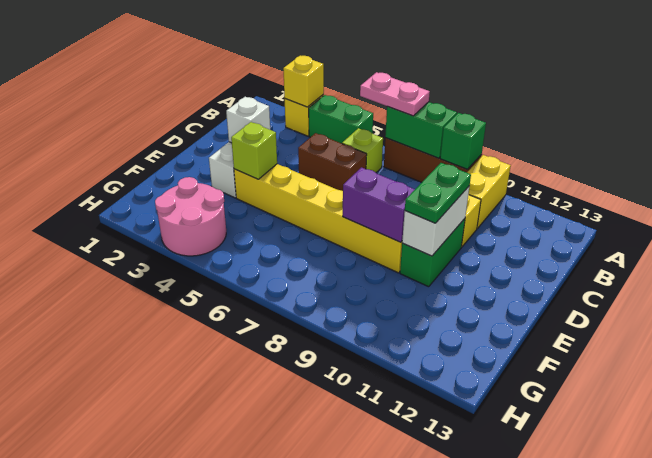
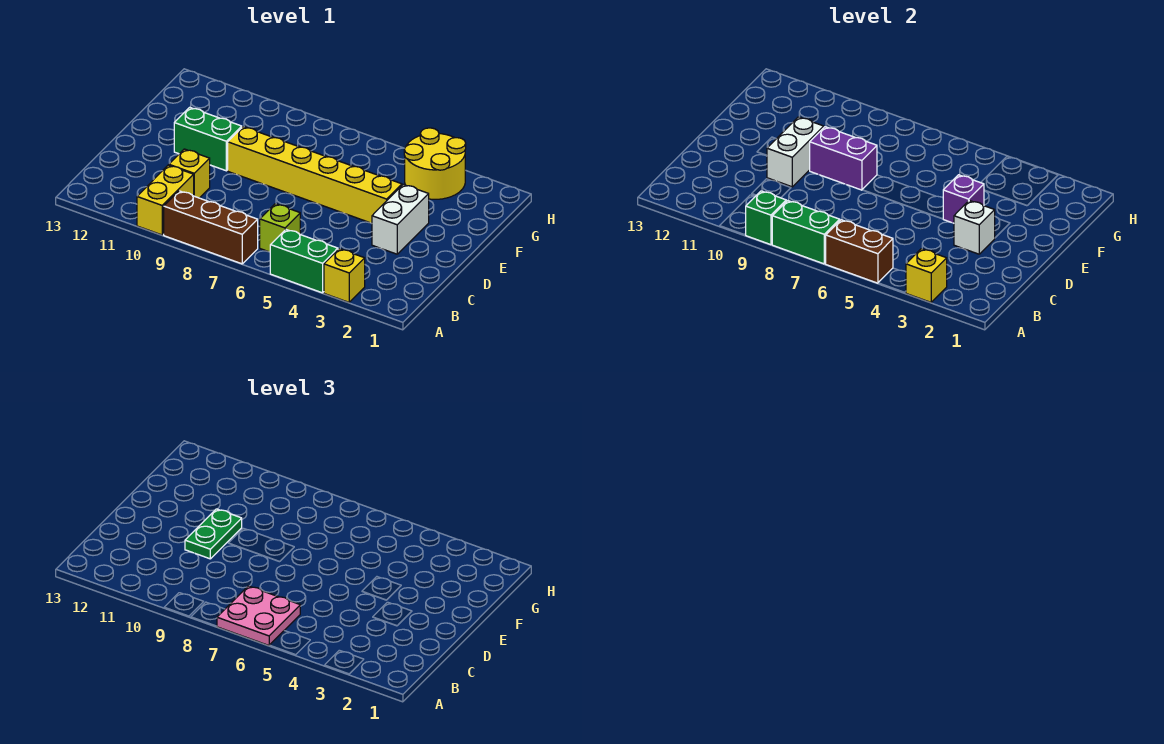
pink 1x2 plate [360,72,430,116] -> pink 2x2 plate [217,586,300,645]
brown 1x2 brick [298,133,367,191] -> brown 1x2 brick moved to [826,220,893,283]
green 1x2 brick [400,219,465,287] -> green 1x2 brick turned to [174,107,242,171]
lime 1x1 brick [231,122,277,179] -> purple 1x1 brick [943,175,984,223]
pink 2x2 round brick [155,177,226,256] -> yellow 2x2 round brick [404,128,466,199]

